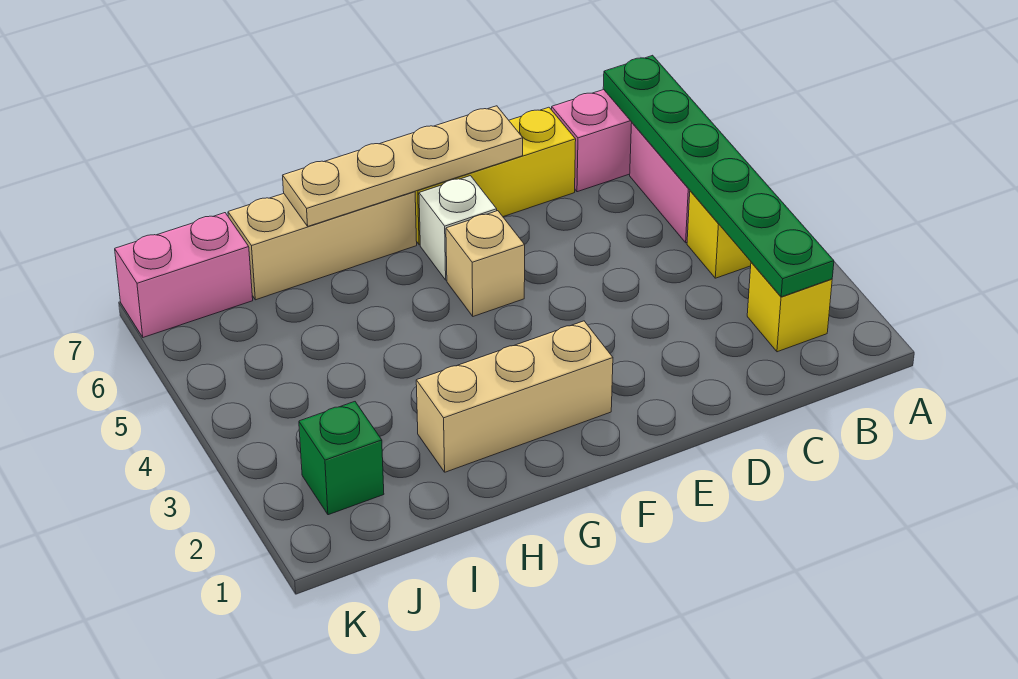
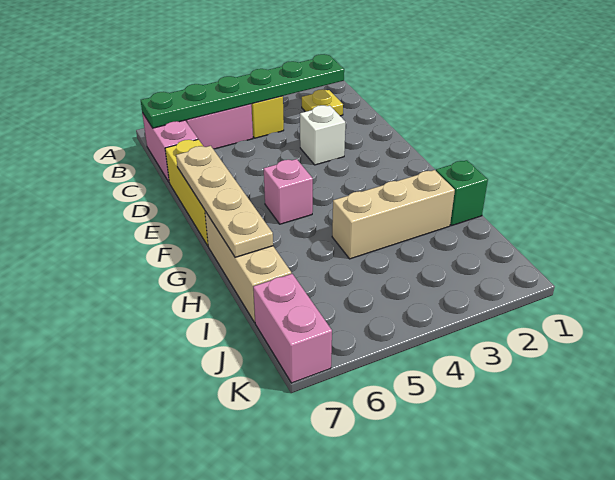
yellow 1x1 brick [747,262,832,352] -> yellow 1x1 plate [302,89,343,116]
tan 1x3 brick [416,321,613,472] -> tan 1x3 brick turned to [332,170,455,259]
tan 1x1 brick [446,211,525,316] -> pink 1x1 brick [264,159,313,224]
white 1x1 brick [419,176,497,280] -> white 1x1 brick moved to [300,105,345,165]
green 1x1 brick [299,402,384,515] -> green 1x1 brick moved to [436,160,488,226]

